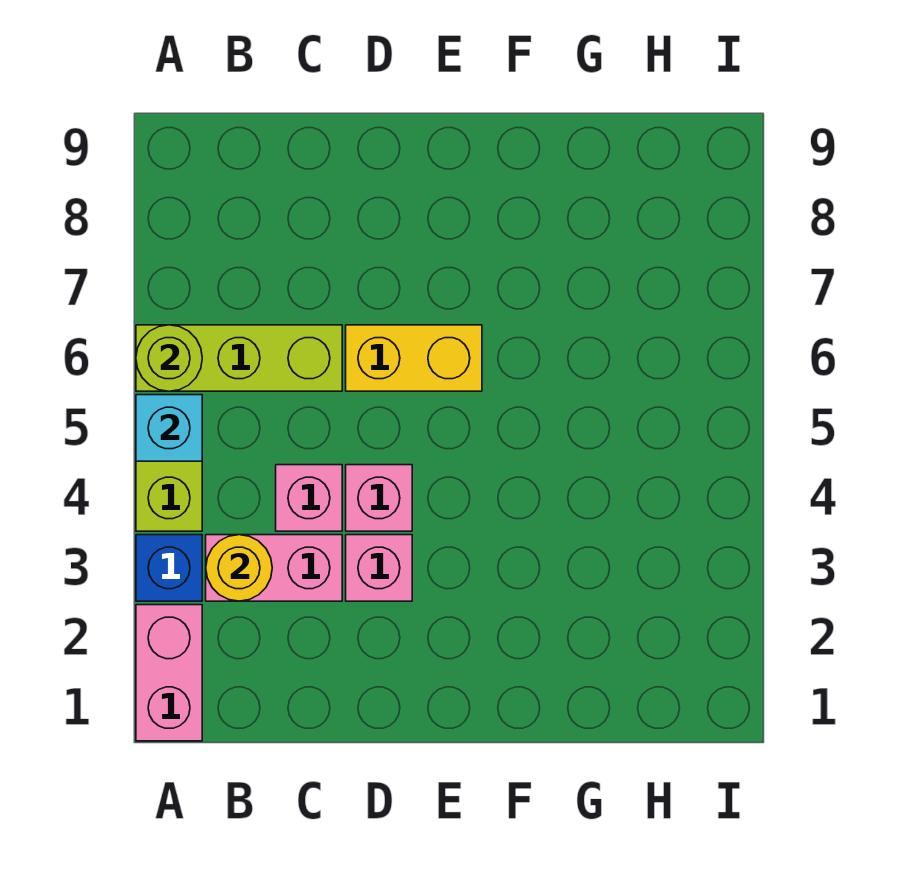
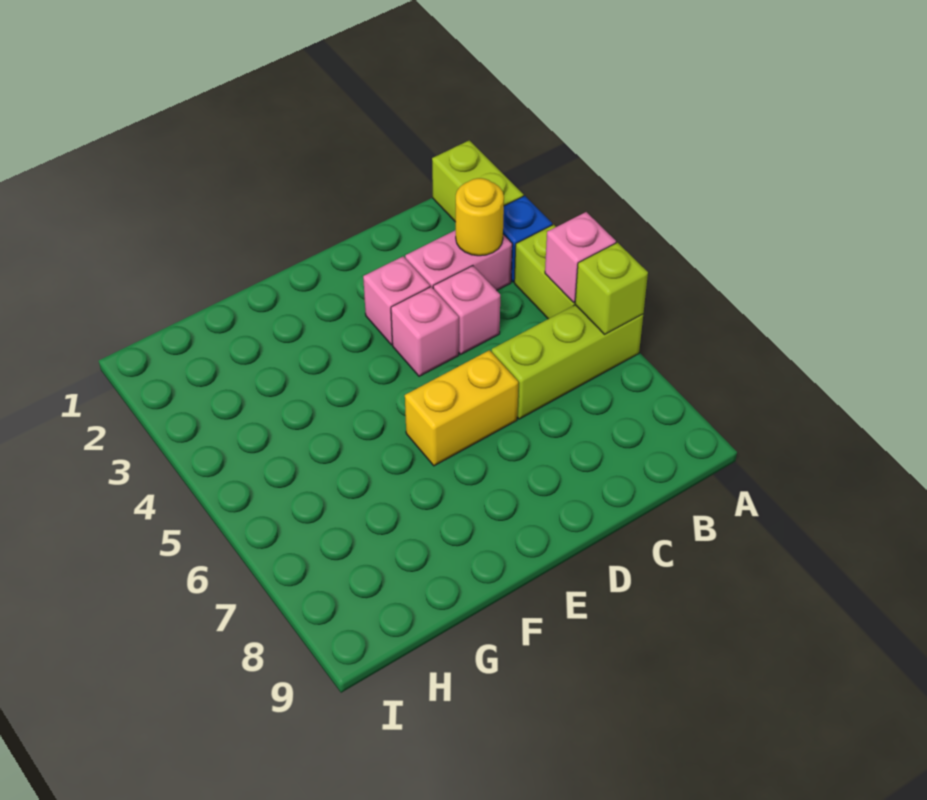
pink 1x2 brick [136,605,202,741] -> lime 1x2 brick [432,140,524,222]
cyan 1x1 brick [136,395,202,461] -> pink 1x1 brick [545,212,616,302]
lime 1x1 round brick [136,325,202,391] -> lime 1x1 brick [575,243,648,334]

